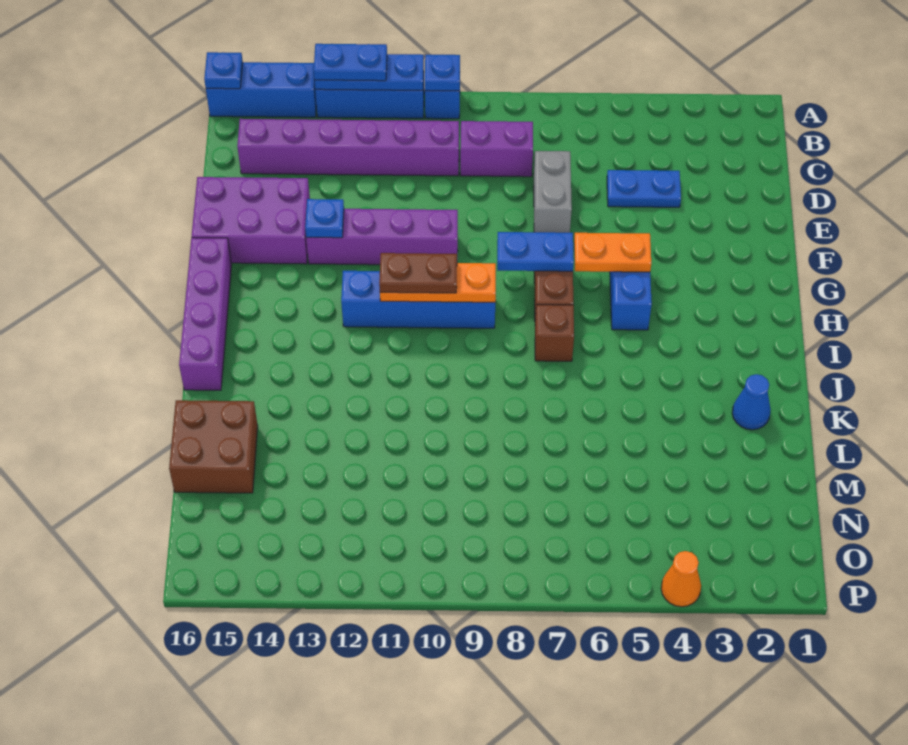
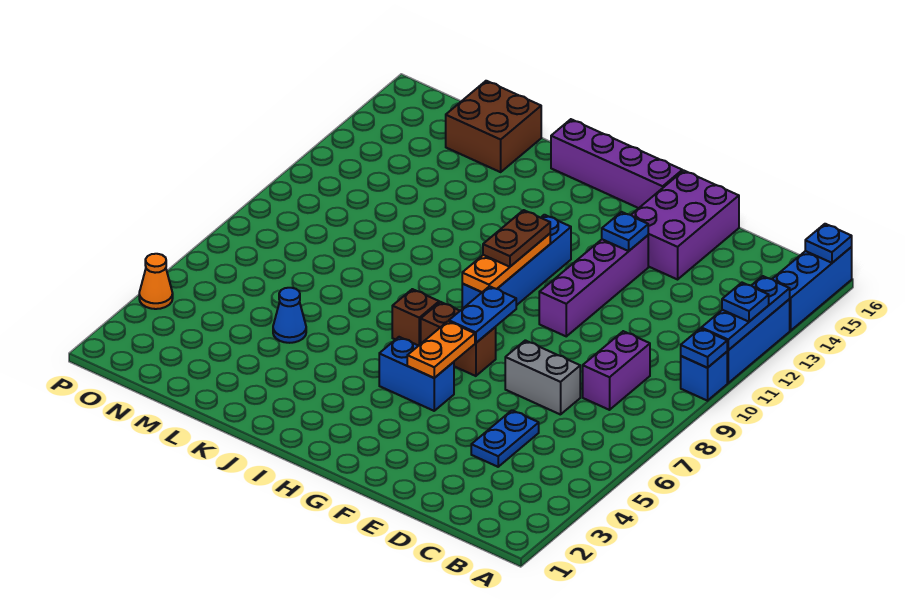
blue 1x2 plate [314,44,387,81] -> blue 1x1 plate [722,283,769,322]
purple 1x6 brick [237,119,459,176] -> none
blue 1x1 cone [732,374,771,430] -> blue 1x1 cone moved to [273,288,306,343]

